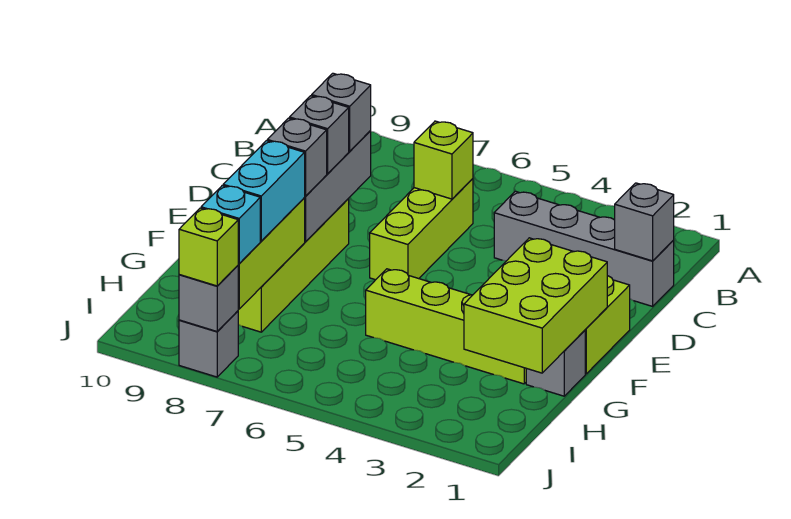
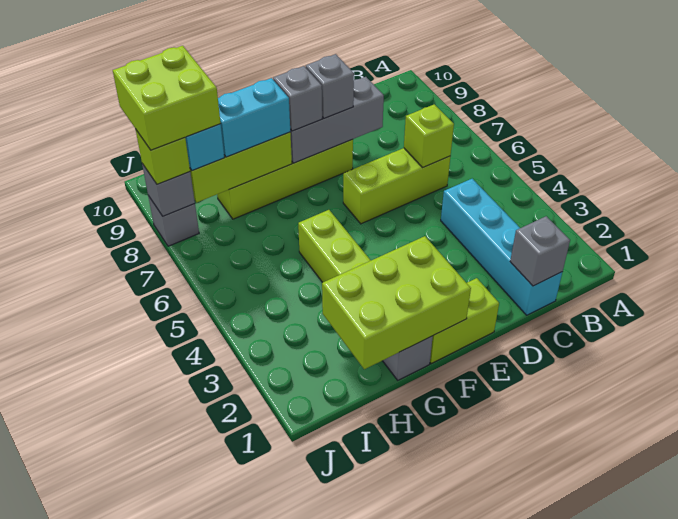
grey 1x4 brick [494,191,674,306] -> cyan 1x4 brick [441,179,562,315]
grey 1x1 brick [312,73,371,151] -> none
none -> lime 2x2 brick [113,46,221,150]

